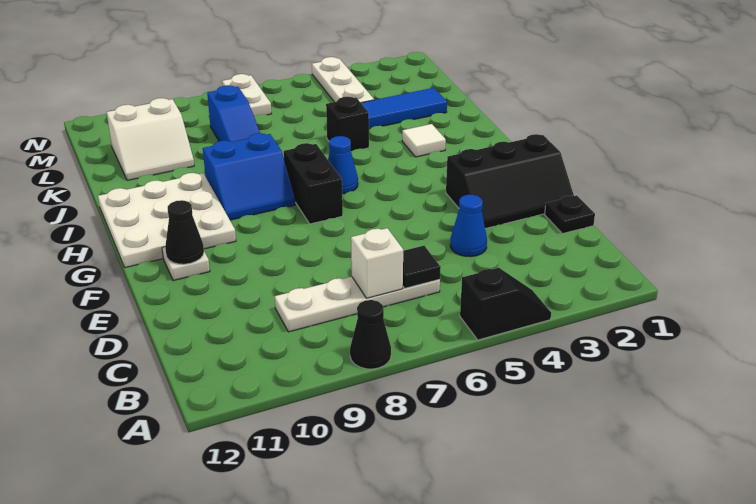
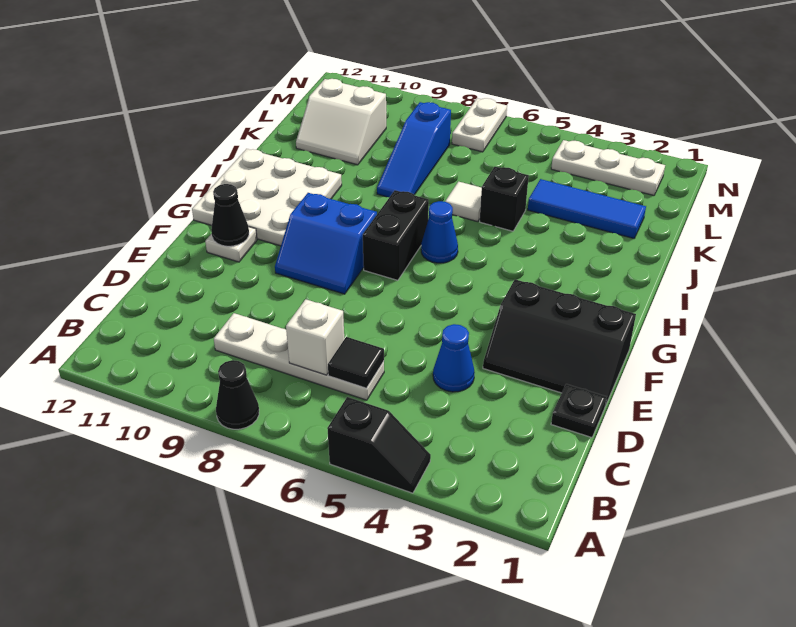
blue 2x2 slope [203,133,295,220] -> blue 2x2 slope moved to [275,193,377,294]
white 1x1 tile [402,124,446,157] -> white 1x1 tile moved to [445,182,482,222]
white 1x3 plate [312,57,374,103] -> white 1x3 plate turned to [551,140,665,195]

